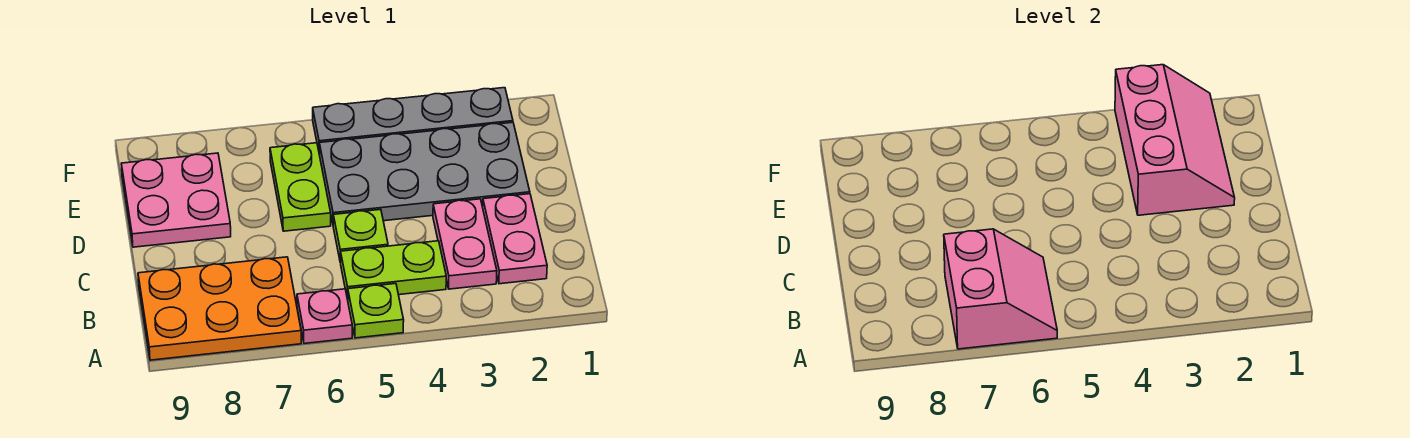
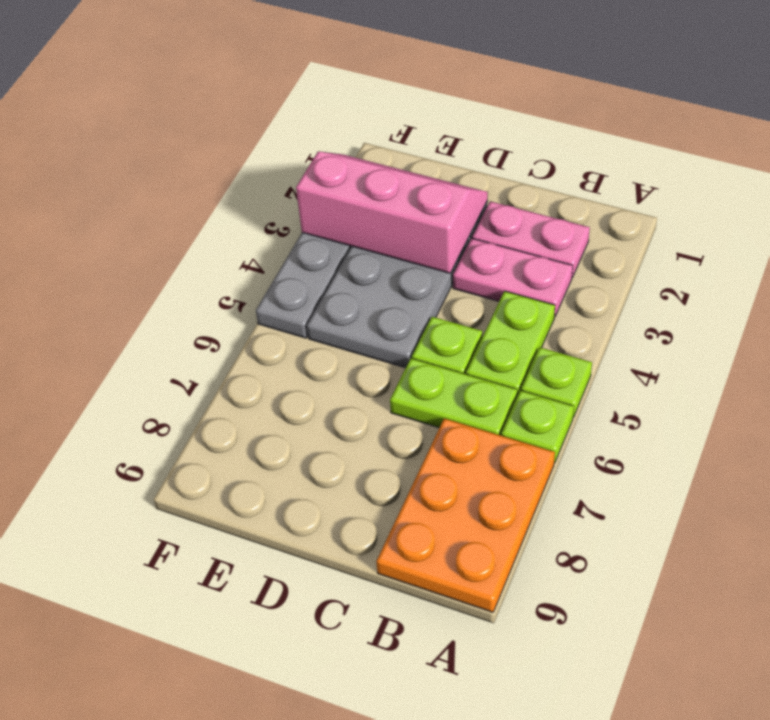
pink 1x1 plate [297,289,352,344] -> lime 1x1 plate [501,390,574,463]
pink 2x2 slope [944,229,1057,349] -> none
lime 1x2 plate [270,143,331,231] -> lime 1x2 plate moved to [390,358,518,435]
pink 2x2 plate [121,153,231,247] -> none

